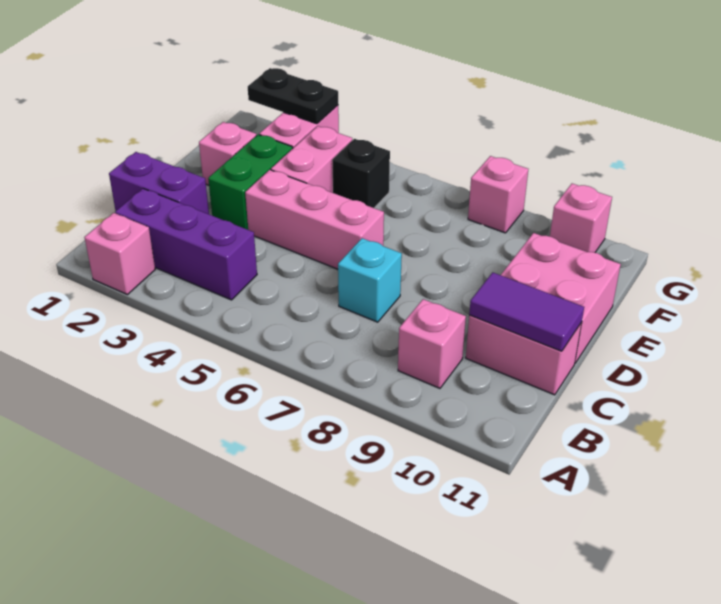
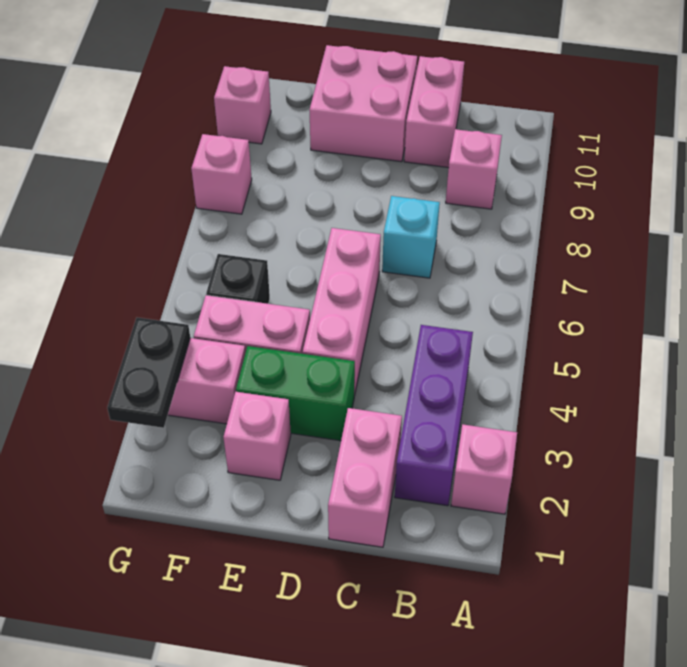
purple 1x2 brick [109,152,209,214] -> pink 1x2 brick [328,408,402,547]
purple 1x2 tile [469,272,584,351] -> none

